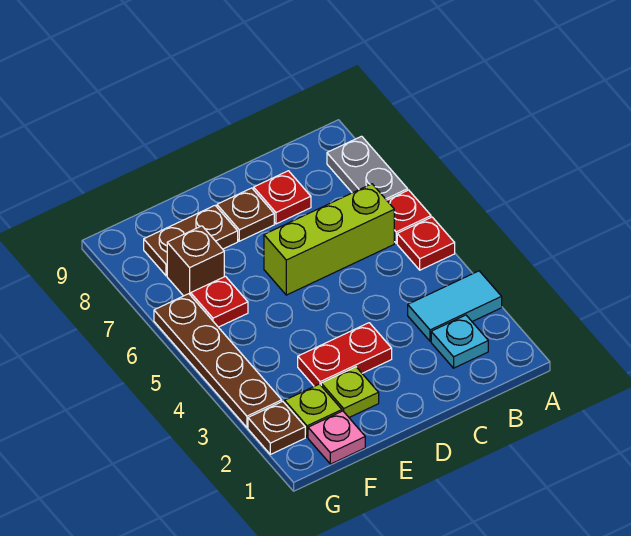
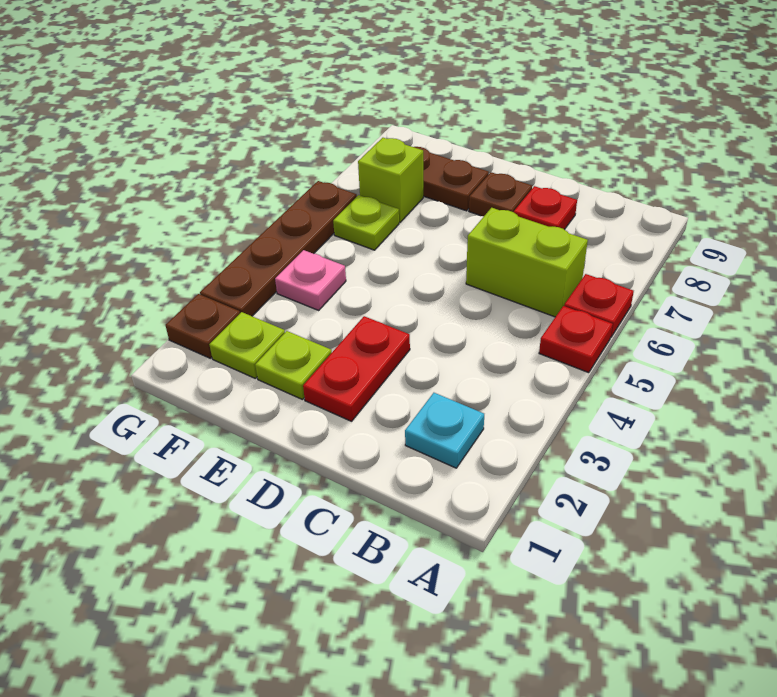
cyan 1x2 tile [408,271,502,341] -> none
grey 1x2 plate [327,136,408,200] -> none
lime 1x3 brick [264,184,394,295] -> lime 1x2 brick [466,208,588,317]
red 1x2 plate [298,323,392,386] -> red 1x2 plate turned to [303,316,410,421]
pink 1x1 plate [308,411,365,464] -> pink 1x1 plate moved to [275,250,346,310]
red 1x1 plate [191,276,248,327] -> lime 1x1 plate [333,195,399,250]
brown 1x1 brick [167,226,224,296] -> lime 1x1 brick [358,138,423,222]

